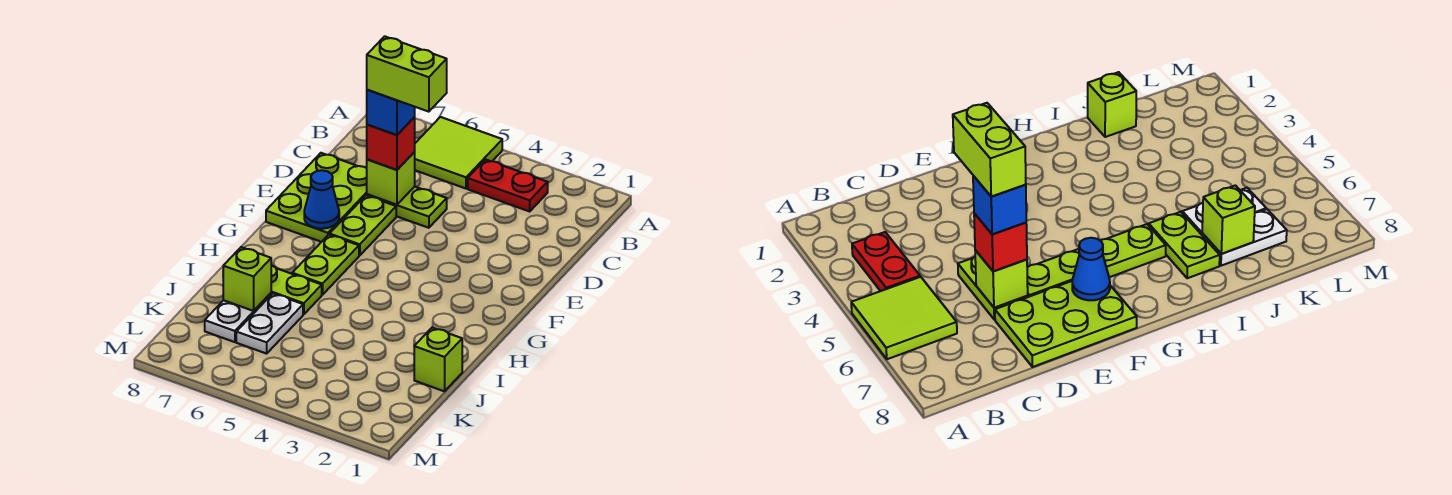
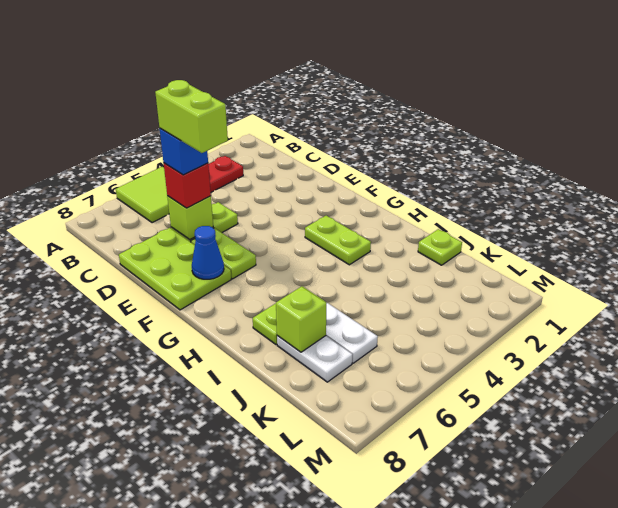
lime 1x2 brick [367,36,447,112] -> lime 1x2 brick turned to [155,80,228,153]
lime 1x2 plate [292,235,359,295] -> lime 1x2 plate moved to [305,216,371,265]
lime 1x1 brick [414,328,462,391] -> lime 1x1 plate [418,229,462,265]

